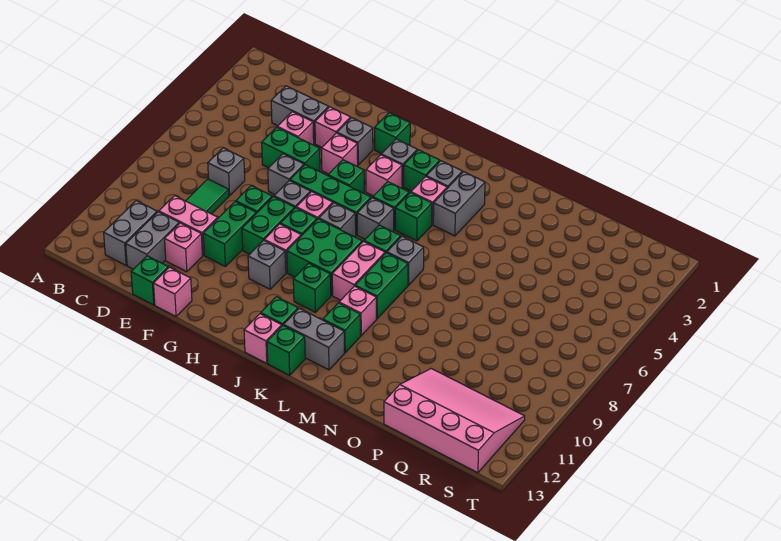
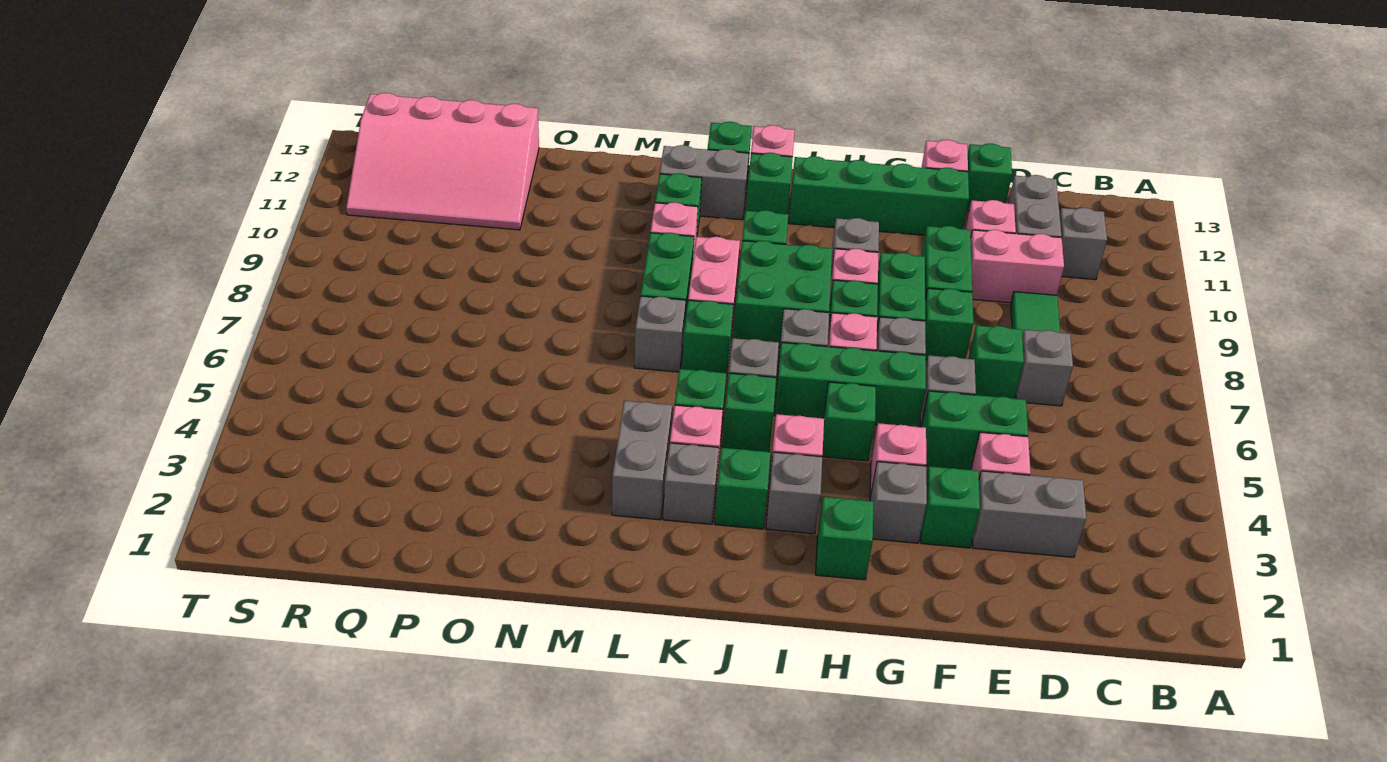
grey 1x2 brick [104,201,157,265] -> grey 1x1 brick [1060,208,1107,280]
none -> green 1x1 brick [969,325,1024,398]
pink 1x1 brick [315,107,351,147] -> green 1x1 brick [921,466,980,548]
none -> green 1x4 brick [789,156,969,235]

